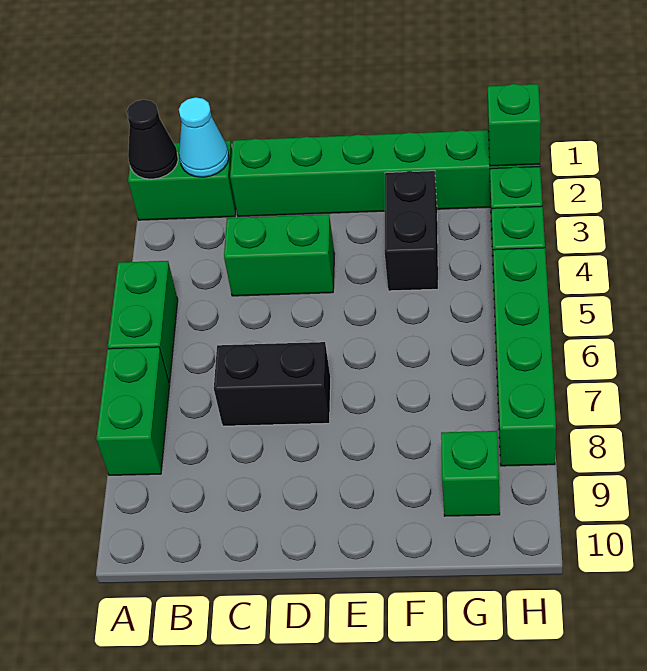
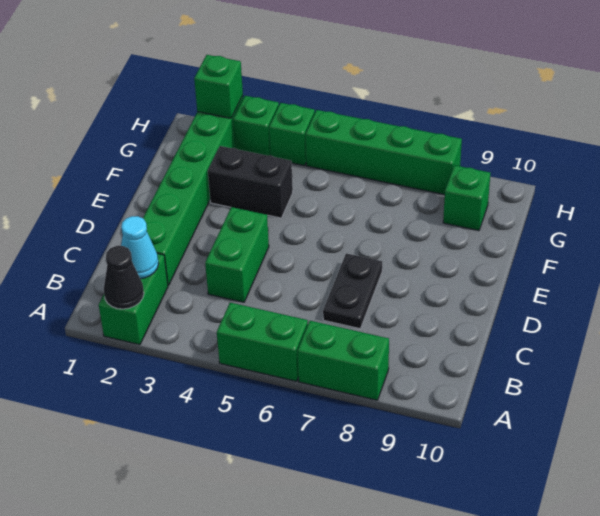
black 1x2 brick [214,342,331,426] -> black 1x2 plate [323,253,382,329]

